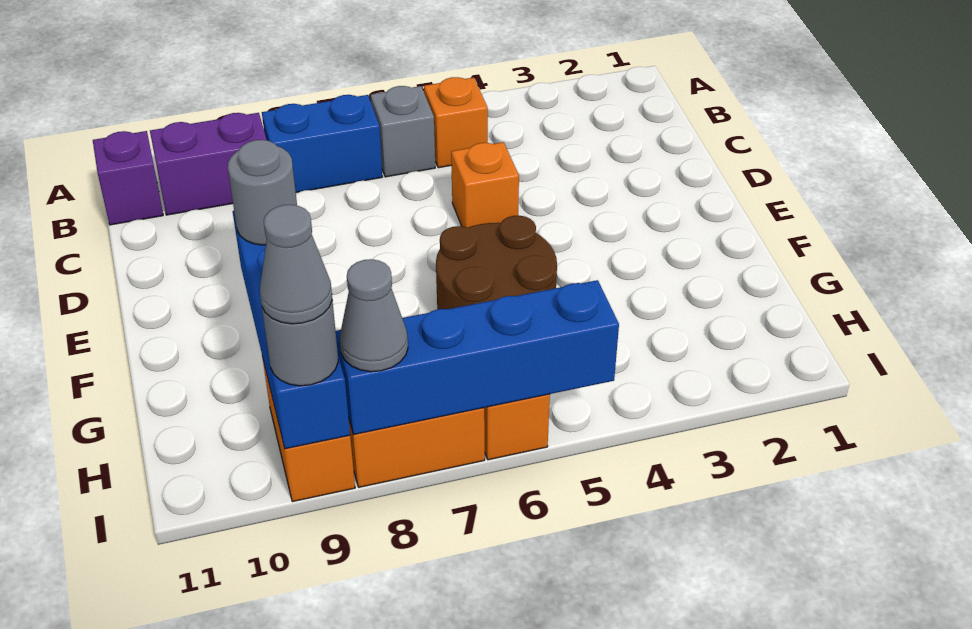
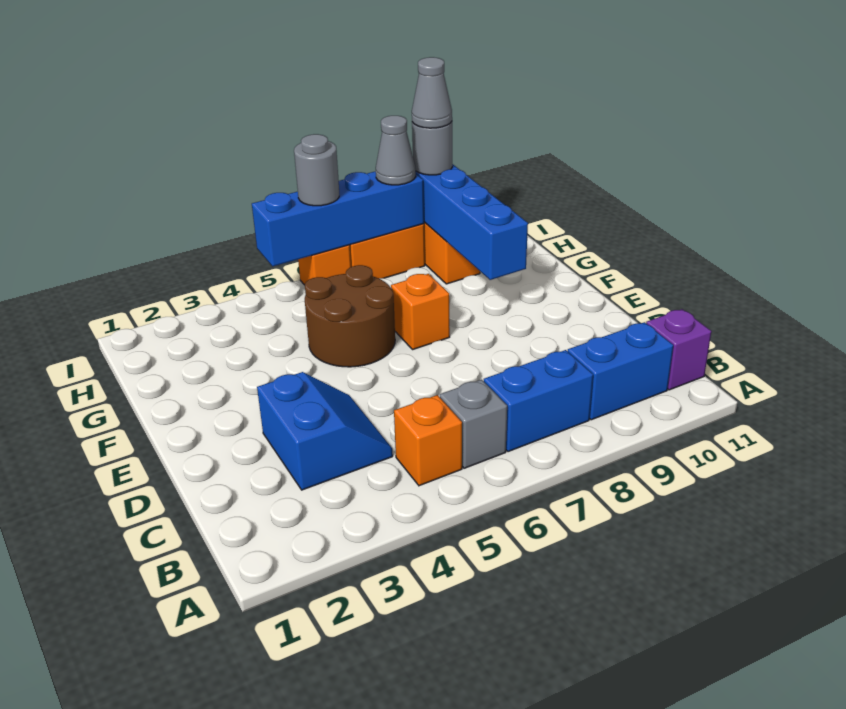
purple 1x2 brick [150,113,267,215] -> blue 1x2 brick [568,322,673,420]
none -> blue 2x2 slope [257,372,393,490]
orange 1x1 brick [451,142,519,228] -> orange 1x1 brick moved to [391,274,450,350]
grey 1x1 round brick [228,140,297,245] -> grey 1x1 round brick moved to [294,134,339,206]

